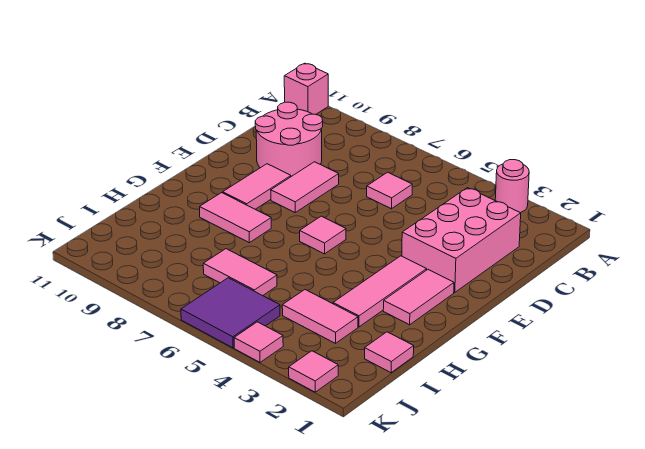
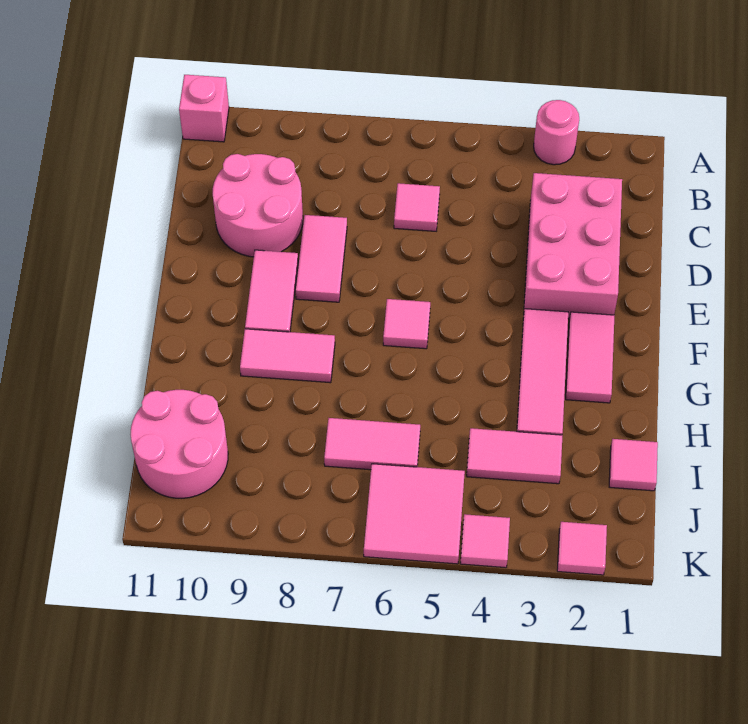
none -> pink 2x2 round brick [131,389,228,498]
purple 2x2 tile [181,278,280,348] -> pink 2x2 tile [364,464,465,564]

